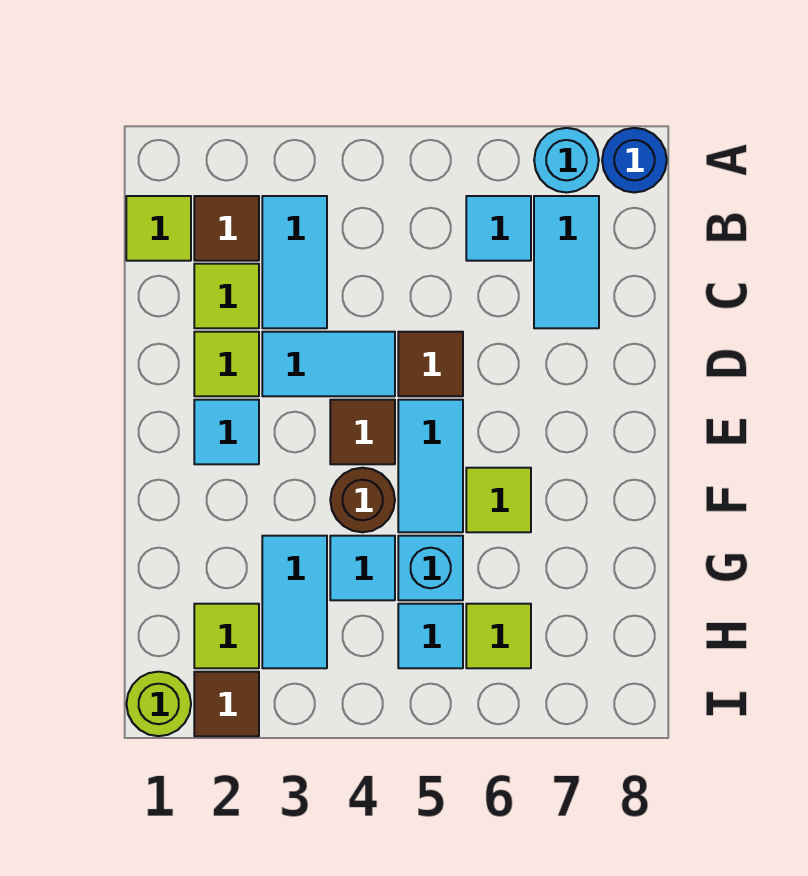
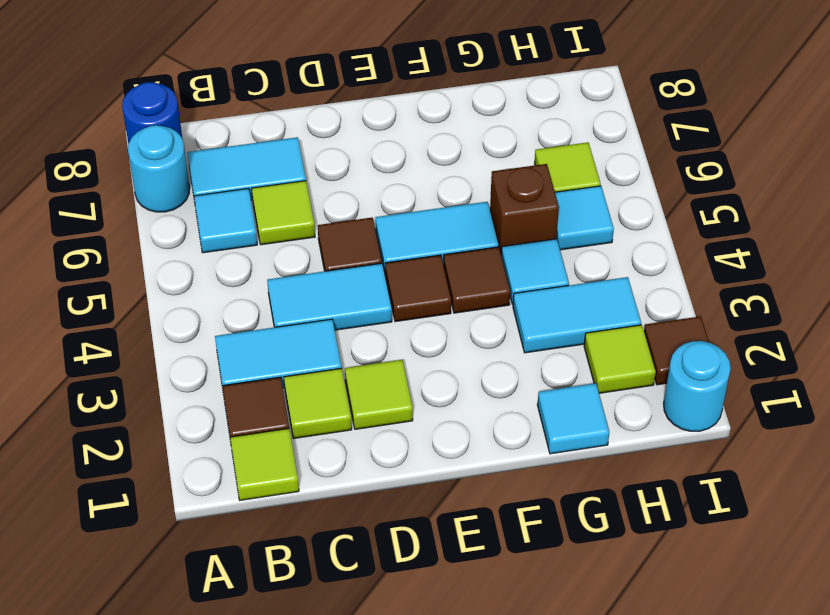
cyan 1x2 tile [262,332,395,396] -> cyan 1x2 tile turned to [267,263,392,330]
cyan 1x1 tile [194,400,259,464] -> cyan 1x1 tile moved to [537,383,609,454]
brown 1x1 round brick [330,468,395,532] -> brown 1x1 tile [444,247,510,313]
lime 1x1 tile [466,468,531,532] -> lime 1x1 tile moved to [252,181,315,245]
cyan 1x1 brick [398,536,463,600] -> brown 1x1 brick [490,164,559,254]
lime 1x1 round brick [126,672,191,736] -> cyan 1x1 round brick [663,341,731,431]

